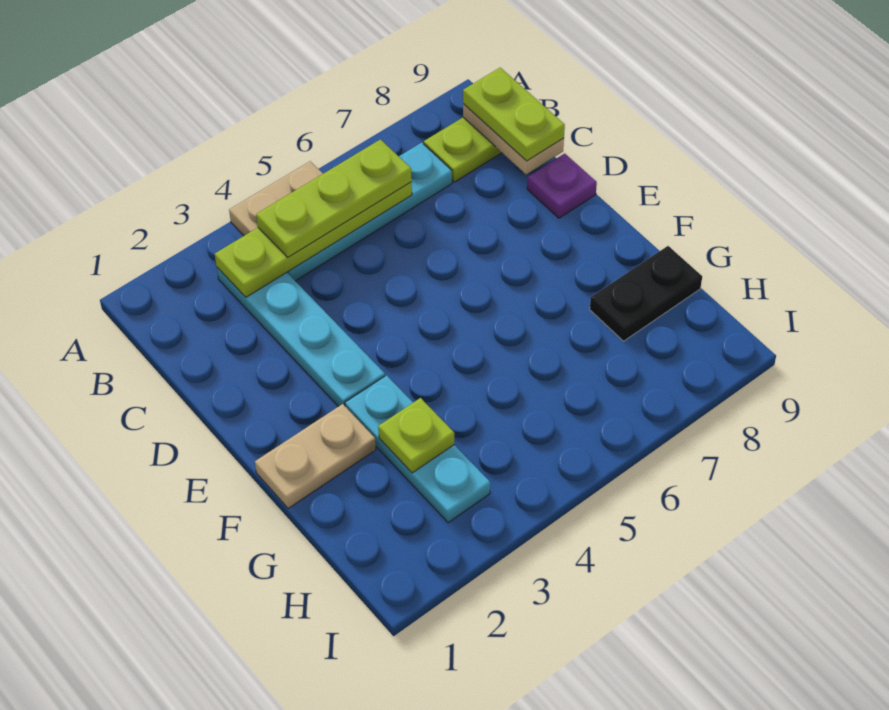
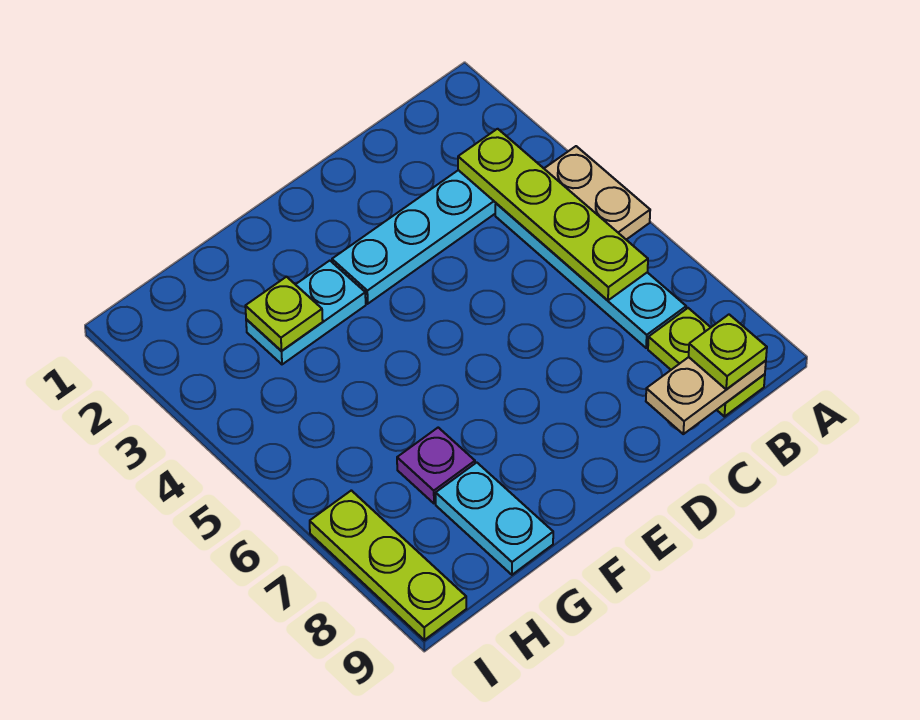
lime 1x3 plate [256,139,412,257] -> lime 1x3 plate moved to [310,490,466,640]
lime 1x2 plate [463,68,565,161] -> lime 1x1 plate [689,315,767,389]
purple 1x1 plate [527,153,597,218] -> purple 1x1 plate moved to [397,428,475,503]
tan 1x2 plate [255,404,376,509] -> none
cyan 1x3 plate [345,375,490,523] -> cyan 1x2 plate [246,261,366,364]
black 1x2 plate [590,246,702,341] -> cyan 1x2 plate [436,463,553,575]

